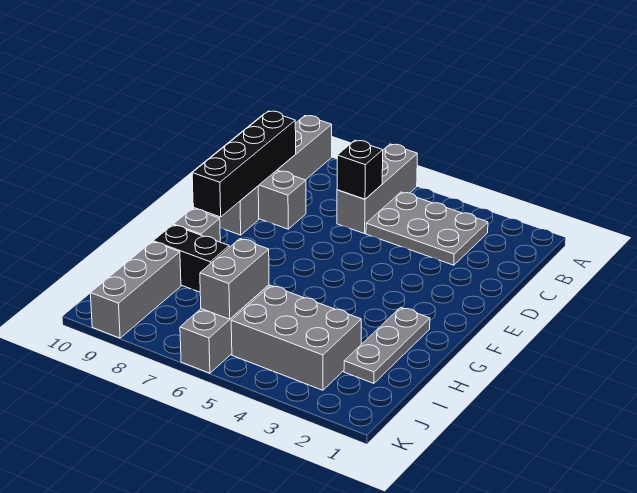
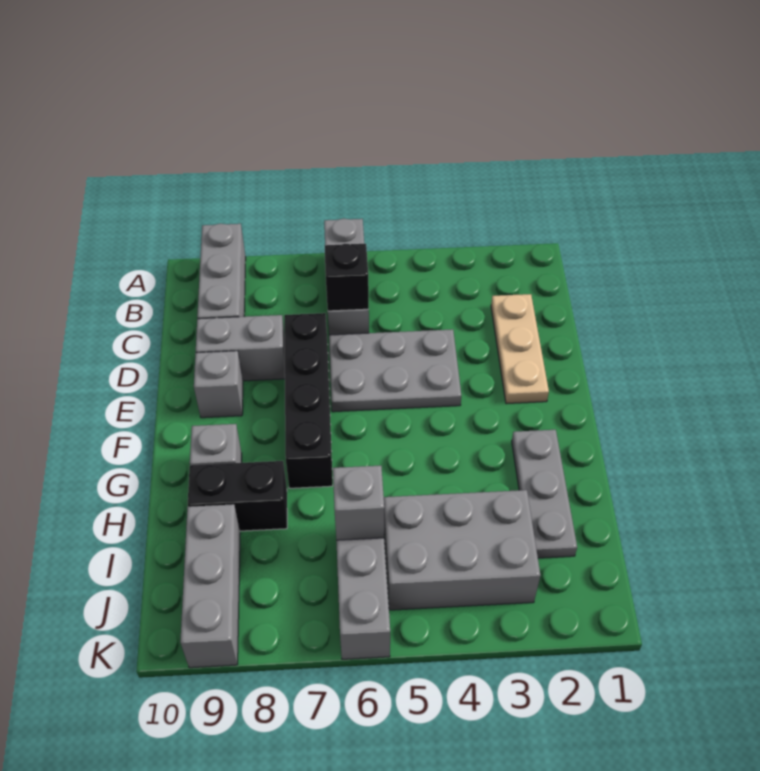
grey 2x3 plate [366,192,488,265] -> grey 2x3 plate moved to [329,329,461,412]
none -> tan 1x3 plate [491,294,549,404]
black 1x4 brick [192,111,296,217] -> black 1x4 brick moved to [284,313,333,488]
grey 1x2 brick [200,239,269,319] -> grey 1x1 brick [333,466,384,540]

